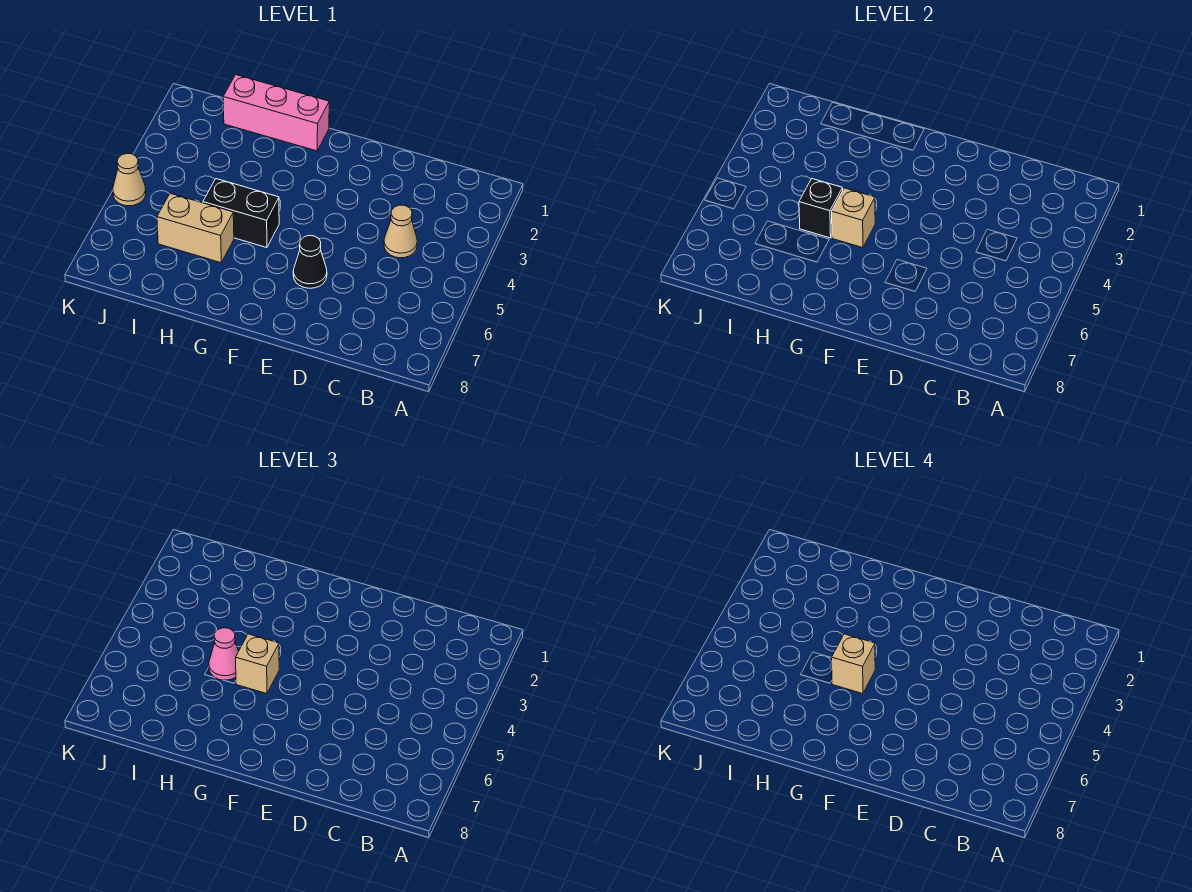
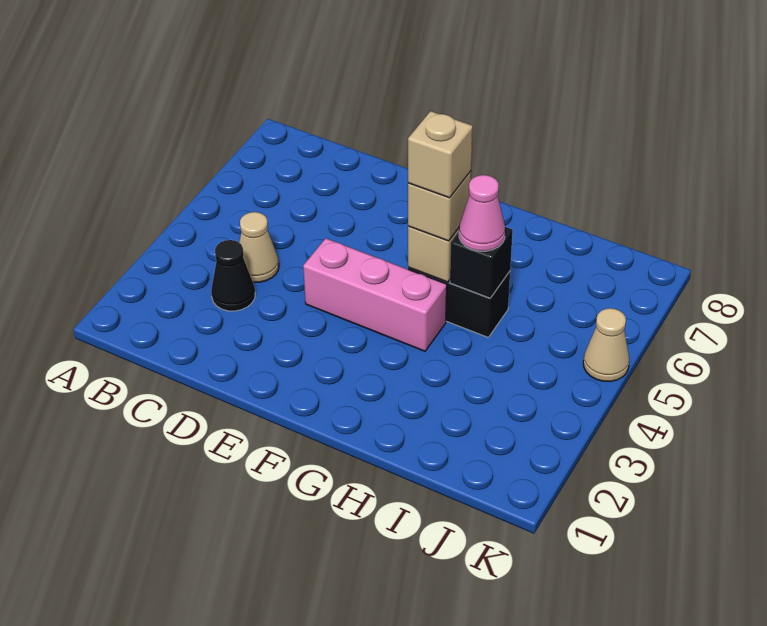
black 1x1 cone [293,235,327,288] -> black 1x1 cone moved to [211,240,255,311]
pink 1x3 brick [223,75,329,151] -> pink 1x3 brick moved to [303,238,447,351]
tan 1x2 brick [157,193,234,263] -> none

